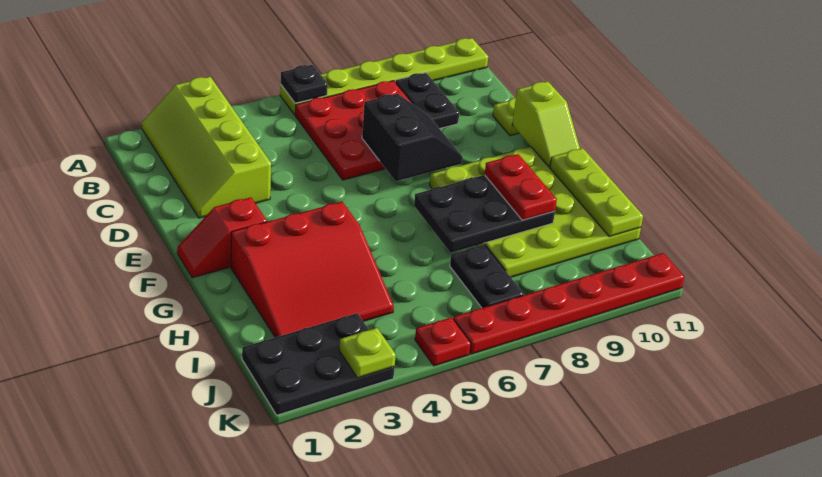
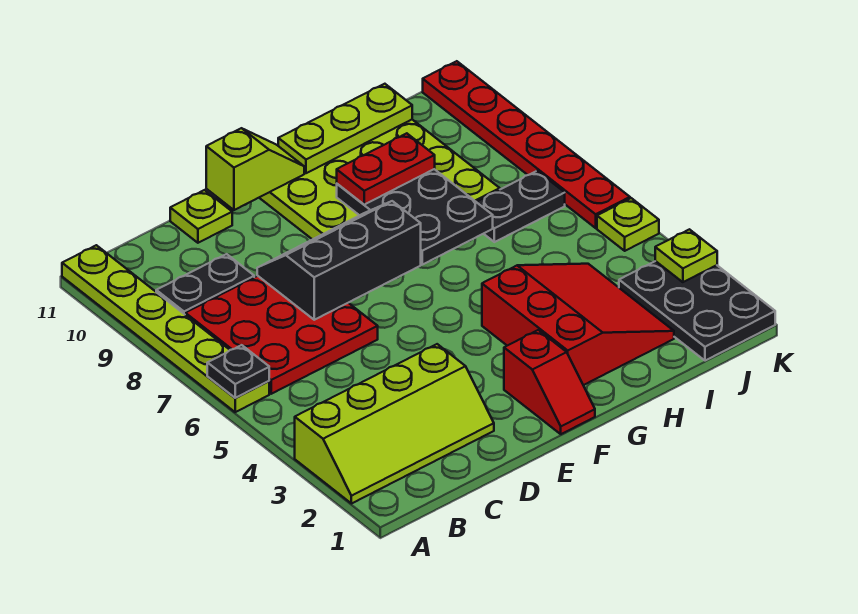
black 2x2 slope [362,94,463,181] -> black 2x3 slope [257,201,421,320]
red 1x1 plate [415,317,471,366] -> lime 1x1 plate [597,198,659,251]

